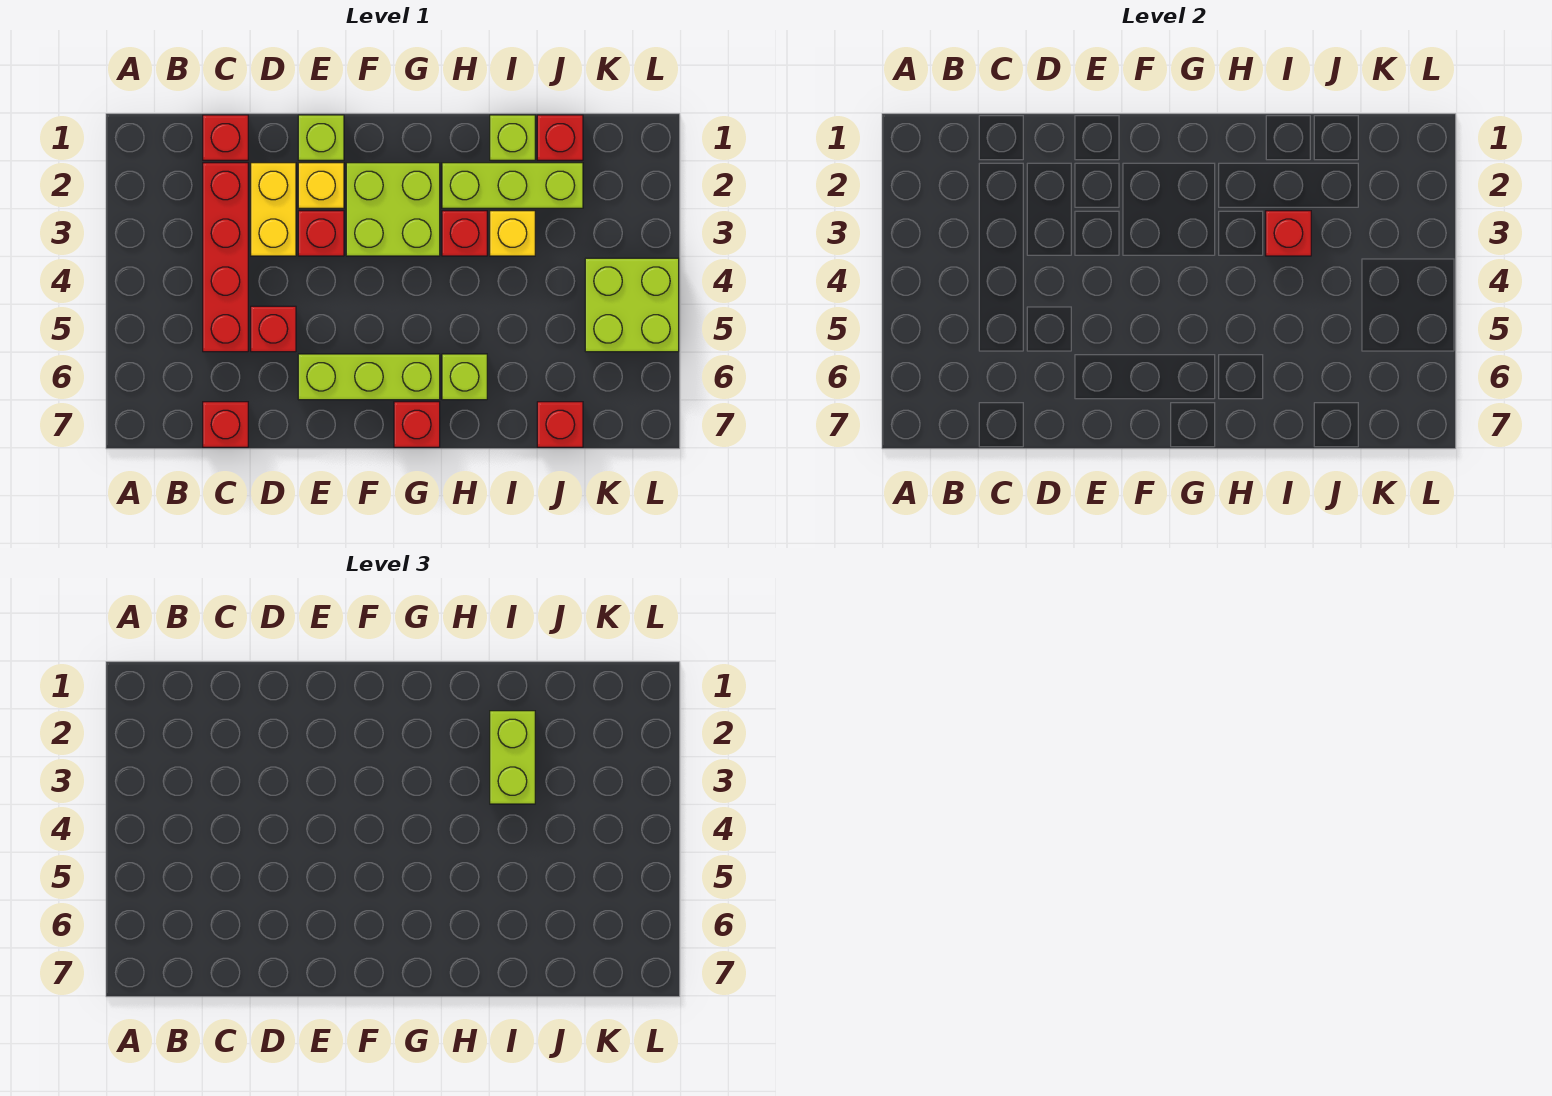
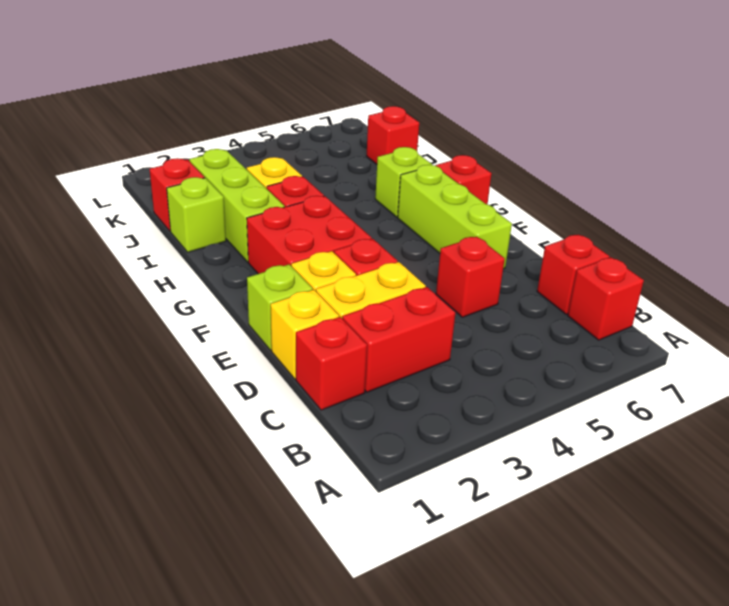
red 1x4 brick [203,163,248,352] -> red 1x2 brick [342,287,456,392]
none -> yellow 1x1 brick [271,290,339,379]
lime 2x2 brick [346,163,440,256] -> red 2x2 brick [247,196,371,274]
lime 1x2 brick [490,711,535,804] -> none
red 1x1 brick [1266,211,1311,256] -> red 1x1 brick moved to [568,257,644,340]
lime 2x2 brick [585,258,679,352] -> none

